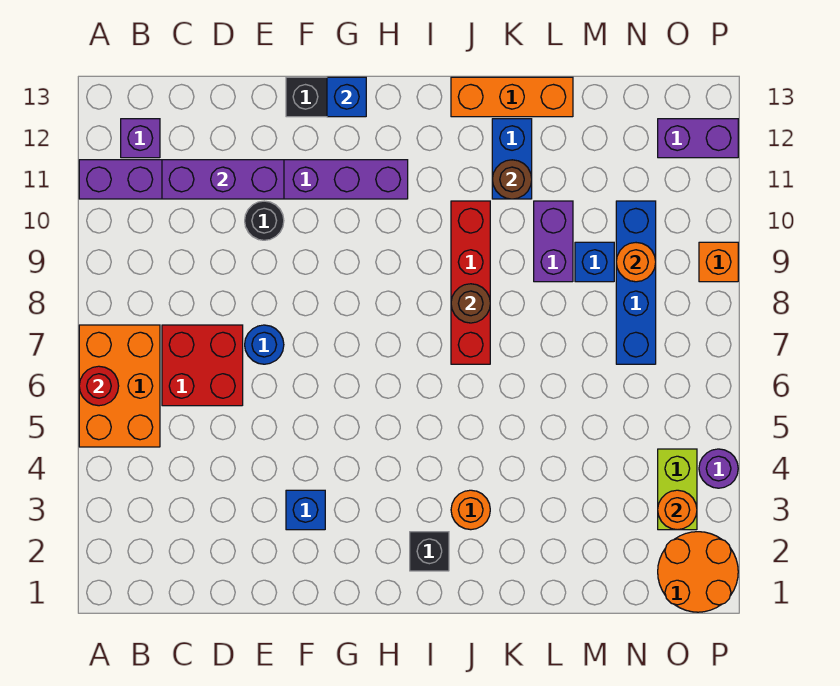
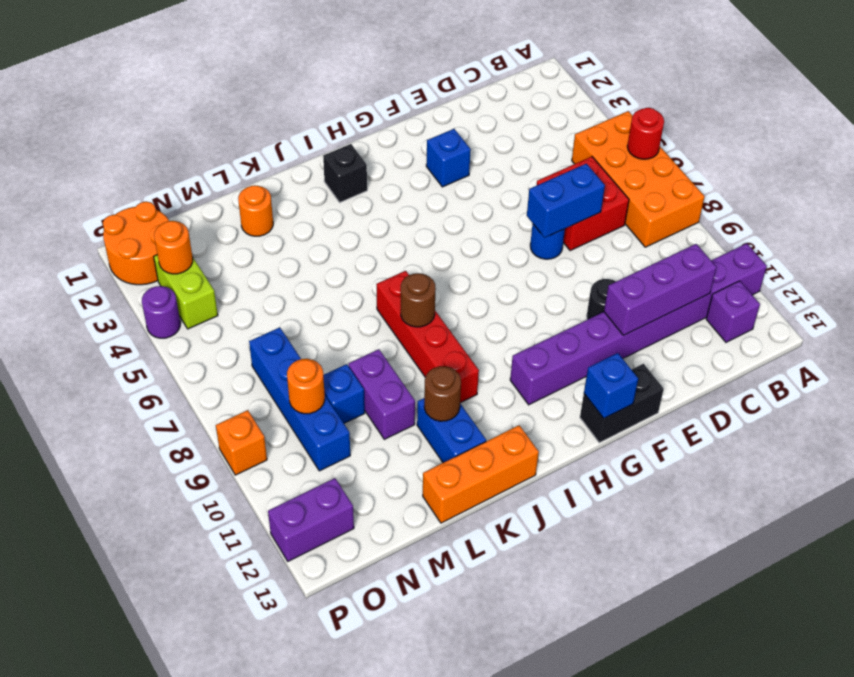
orange 2x3 brick [79,325,160,447] -> orange 2x4 brick [572,111,705,247]
none -> blue 1x2 brick [527,164,605,238]
orange 1x1 round brick [451,490,490,530] -> orange 1x1 round brick moved to [238,185,273,236]

